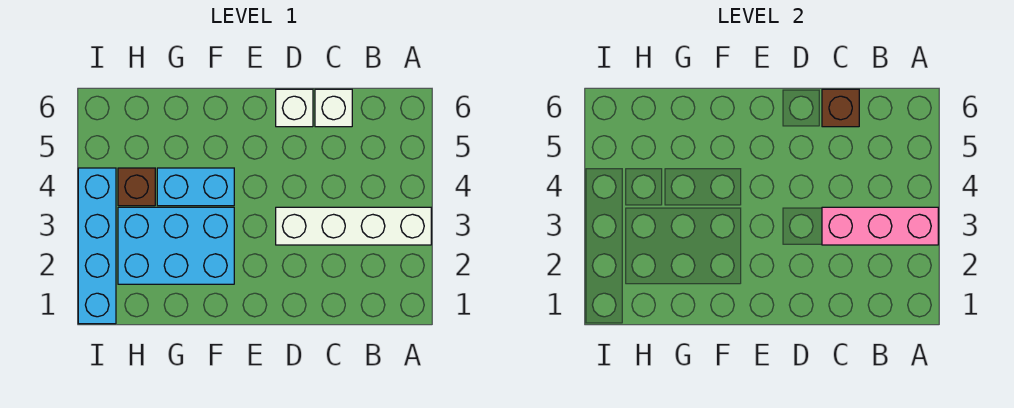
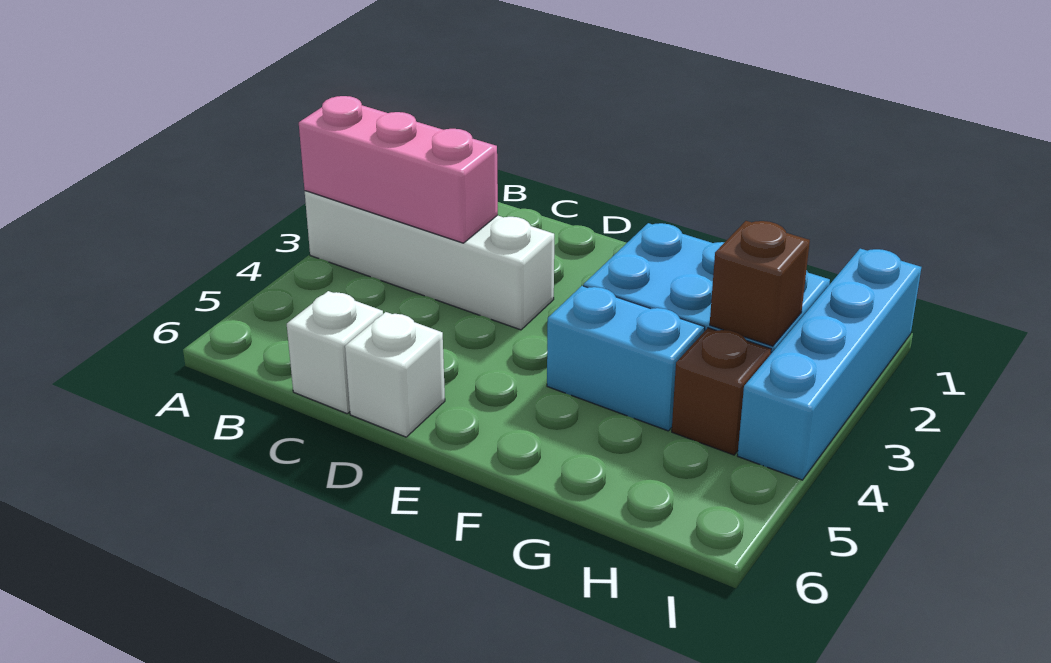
brown 1x1 brick [822,89,859,127] -> brown 1x1 brick moved to [710,221,810,346]

